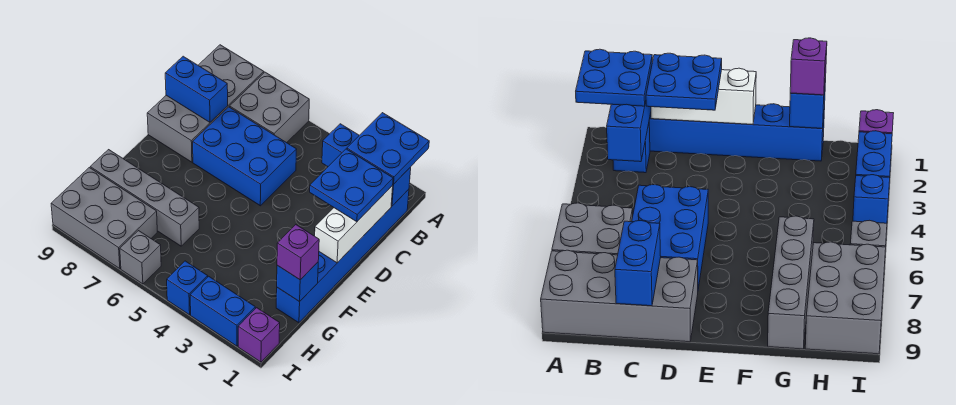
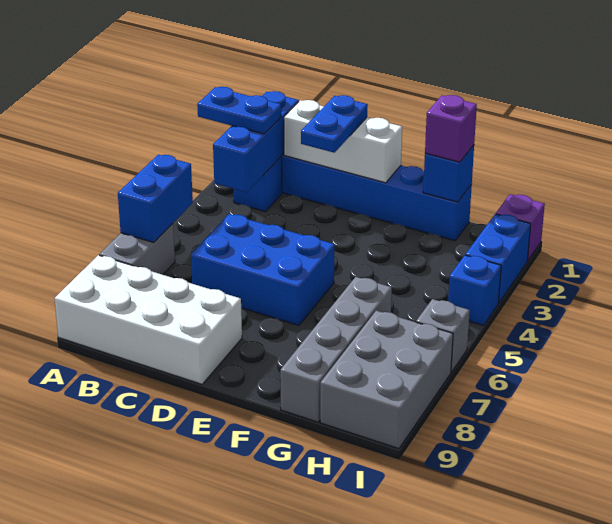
blue 2x2 plate [347,113,429,184] -> blue 1x2 plate [197,87,281,134]
grey 2x2 brick [230,72,309,143] -> grey 1x2 brick [99,224,175,275]
grey 2x4 brick [147,45,264,162] -> white 2x4 brick [54,255,242,384]
blue 2x2 plate [310,149,393,222] -> blue 1x2 plate [301,95,368,153]
blue 2x3 brick [193,107,297,206] -> blue 2x3 brick turned to [191,214,334,325]
blue 1x2 brick [165,56,228,122] -> blue 1x2 brick moved to [118,155,193,242]

